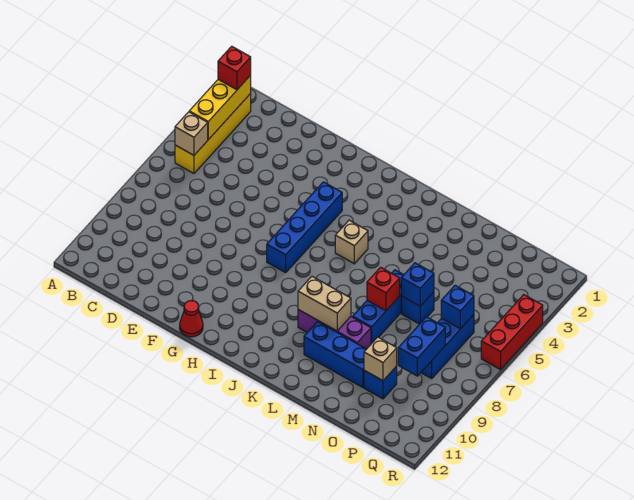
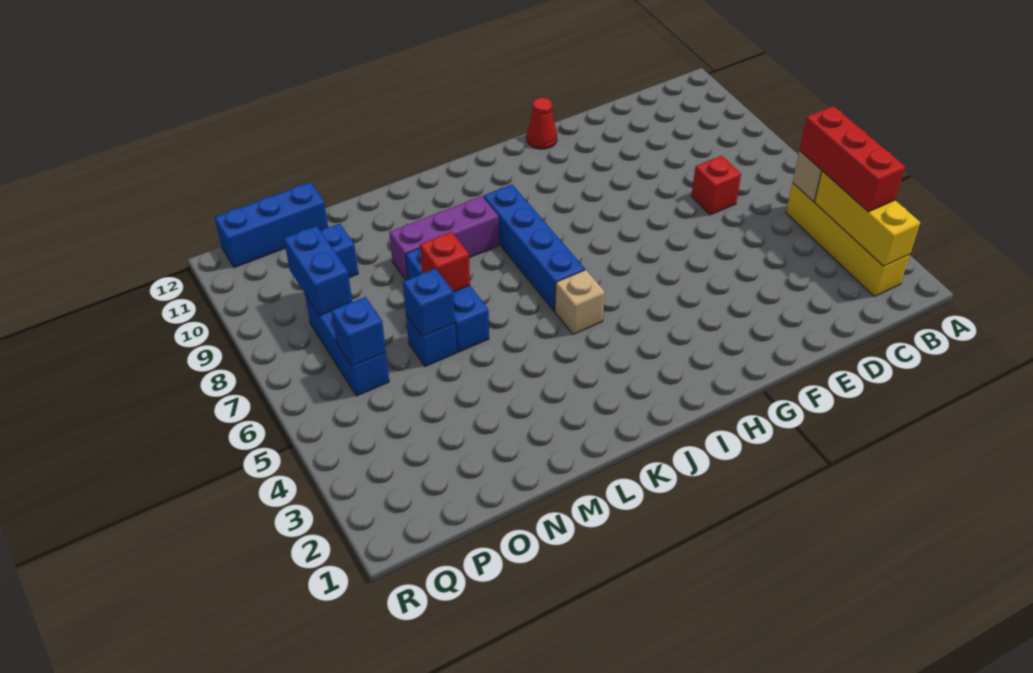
red 1x1 brick [218,46,251,90] -> red 1x1 brick moved to [691,156,741,215]
blue 1x4 brick [267,182,342,273] -> blue 1x4 brick moved to [483,185,585,311]
tan 1x2 brick [298,277,351,331] -> none
blue 1x3 brick [304,322,366,387] -> blue 1x3 brick moved to [215,182,328,268]
tan 1x1 brick [364,337,397,381] -> none
red 1x3 brick [481,295,543,370] -> red 1x3 brick moved to [799,106,905,212]

